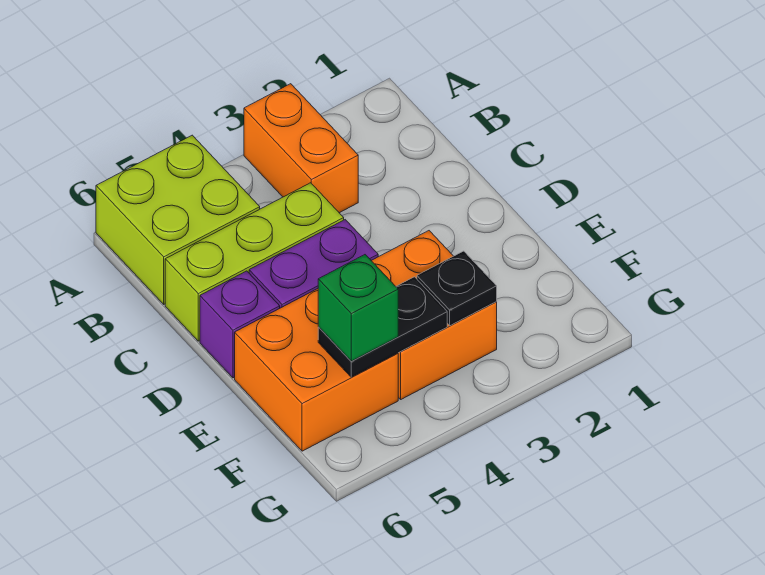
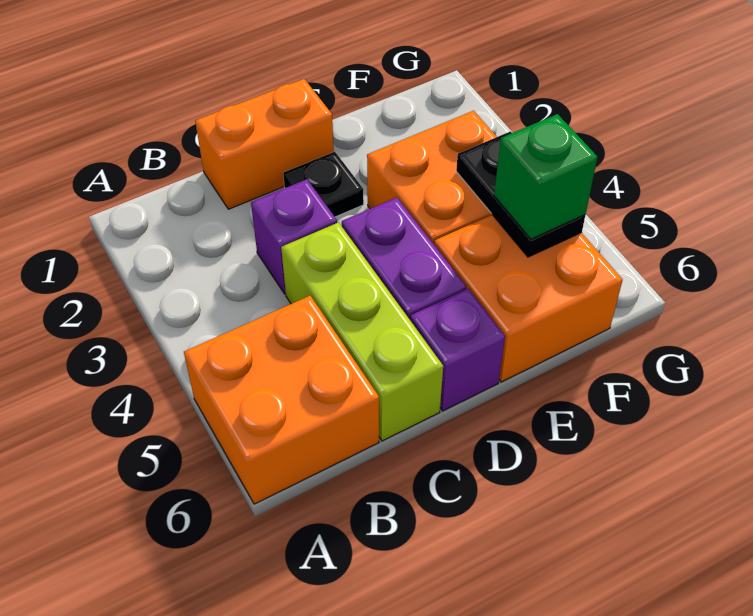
orange 1x2 brick [244,84,358,213] -> orange 1x2 brick moved to [195,79,334,209]
lime 2x2 brick [96,135,260,304] -> orange 2x2 brick [184,296,379,504]
none -> purple 1x1 brick [251,179,337,294]
black 1x1 plate [417,251,497,326] -> black 1x1 plate moved to [283,152,364,217]

